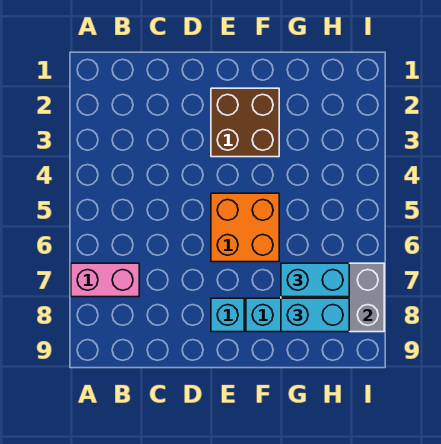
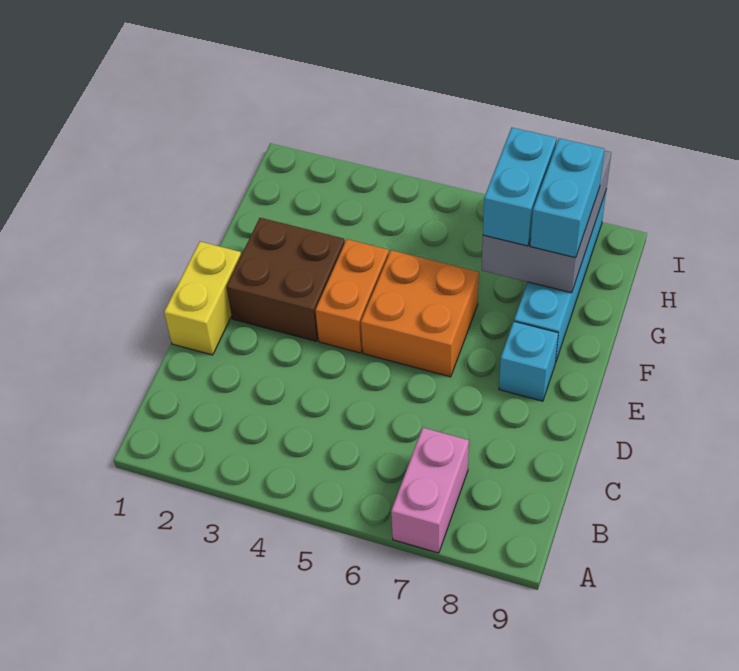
none -> yellow 1x2 brick [164,242,241,355]
none -> orange 1x2 brick [315,239,389,353]

